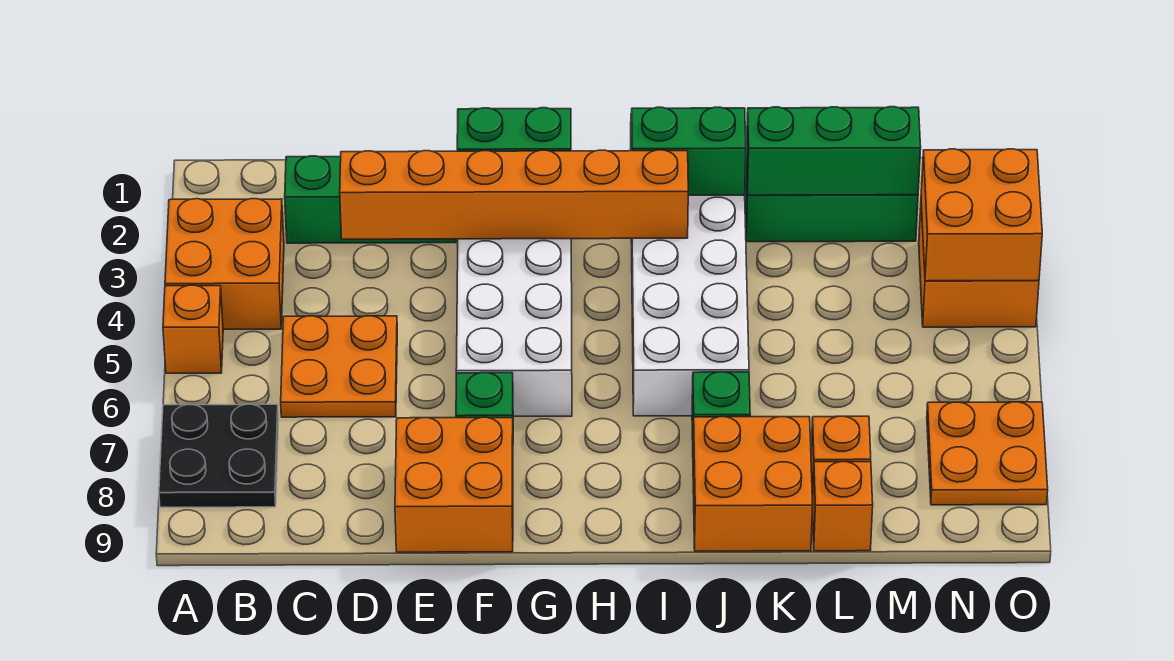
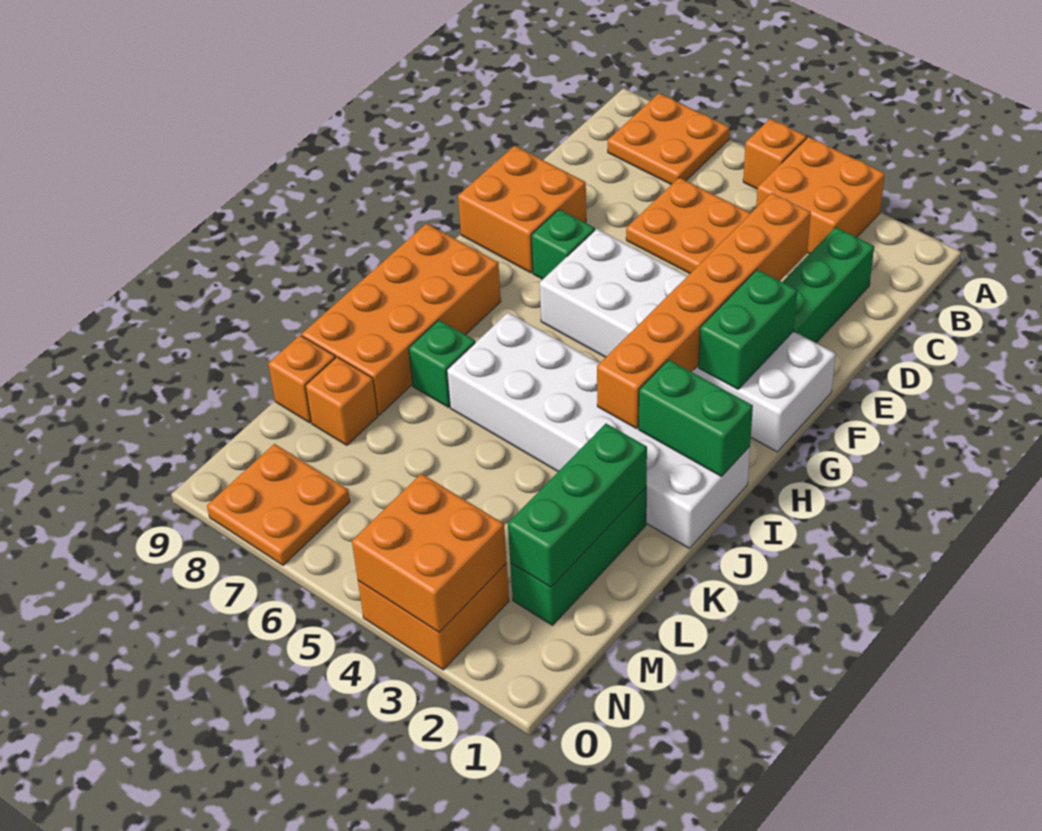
black 2x2 plate [159,404,278,507] -> orange 2x2 plate [608,93,729,185]
green 1x2 brick [631,107,746,195] -> green 1x2 brick turned to [639,360,753,477]
orange 2x2 brick [693,417,813,551] -> orange 2x4 brick [302,223,501,415]

